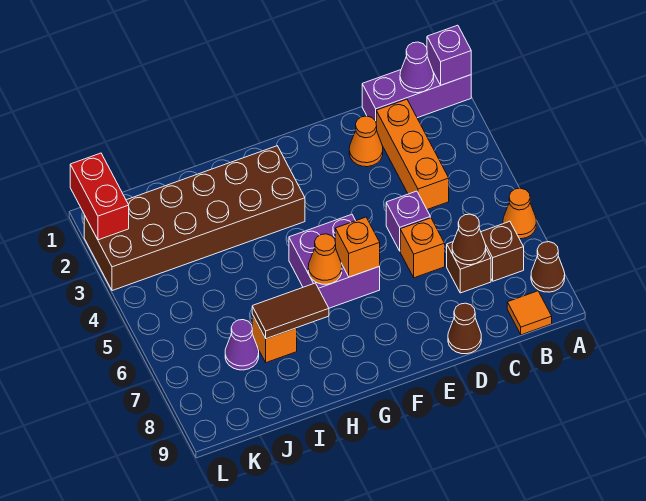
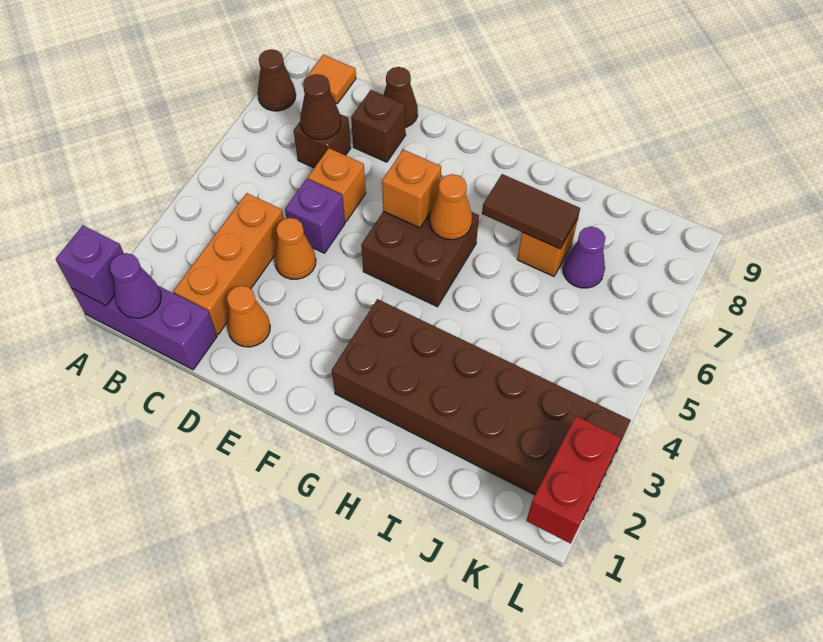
orange 1x1 cone [503,188,536,239] -> orange 1x1 cone moved to [274,218,316,279]
brown 1x1 brick [481,221,524,281] -> brown 1x1 brick moved to [351,90,406,162]
purple 2x2 brick [289,214,380,308] -> brown 2x2 brick [361,211,479,307]

